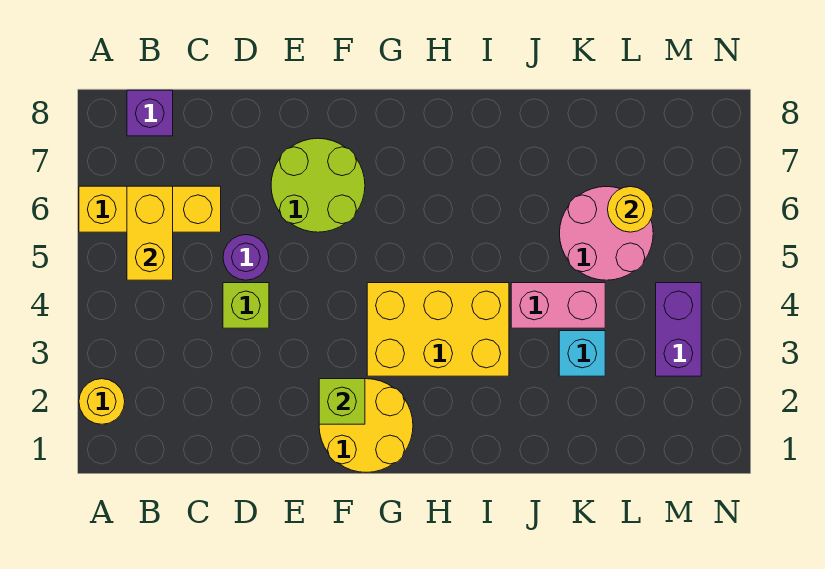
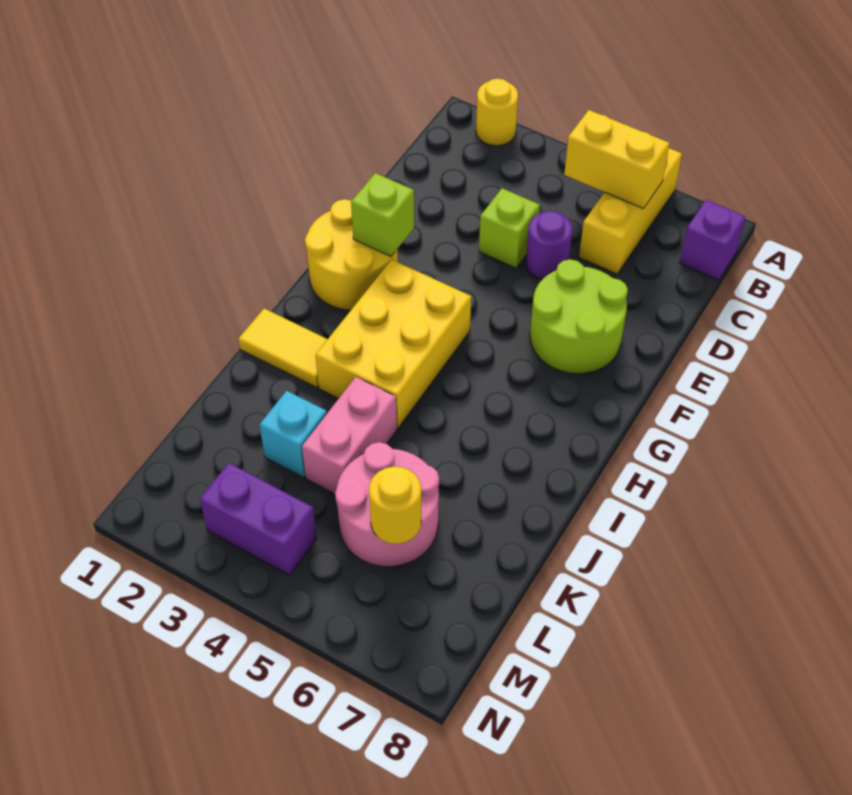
none -> yellow 1x2 tile [239,309,328,387]

